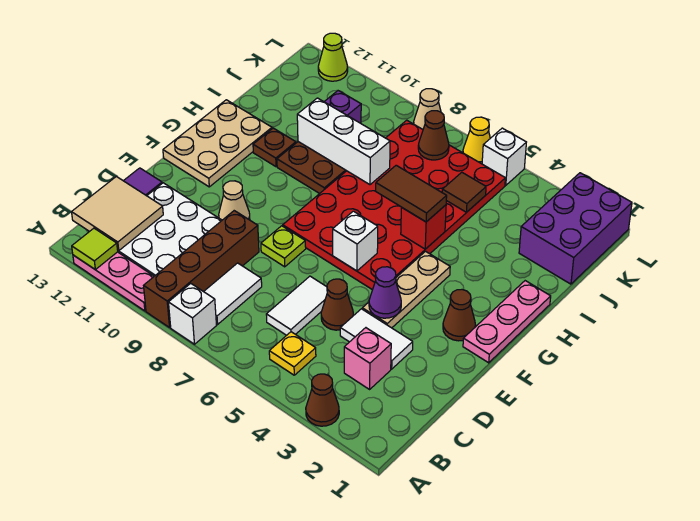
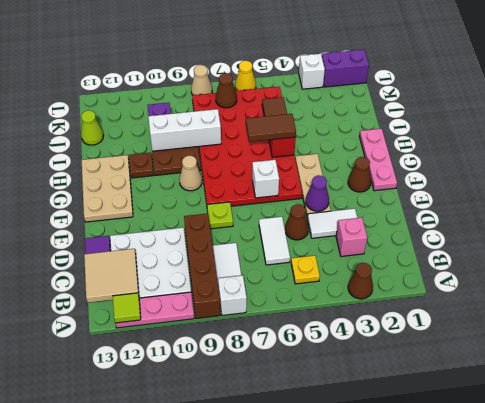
tan 1x1 cone [219,181,250,220] -> tan 1x1 cone moved to [179,156,202,191]
purple 2x3 brick [519,173,632,284] -> purple 1x2 brick [322,50,369,87]
white 1x1 brick [482,128,526,185] -> white 1x1 brick moved to [299,54,325,89]
lime 1x1 cone [318,33,348,81] -> lime 1x1 cone moved to [81,110,104,145]

